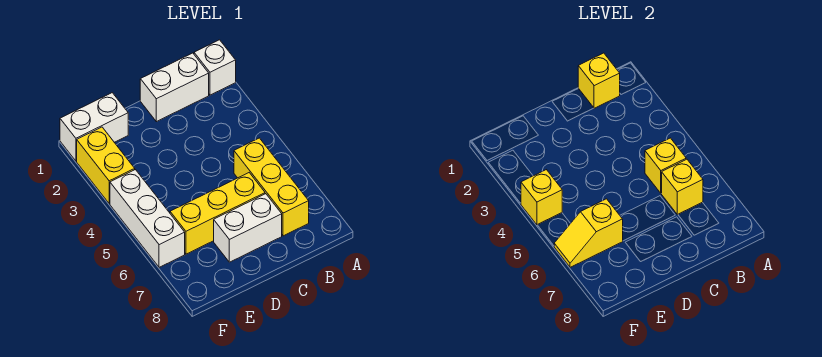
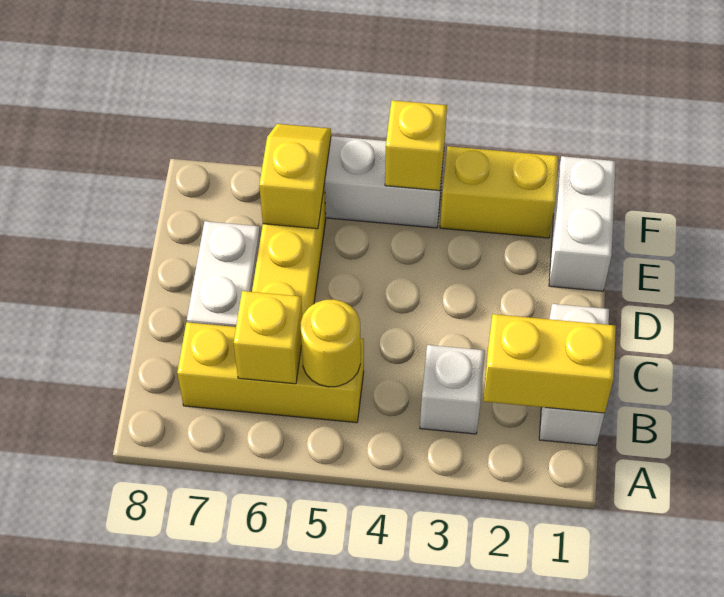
white 1x1 brick [194,40,236,95] -> white 1x1 brick moved to [420,345,485,434]
yellow 1x1 brick [578,53,620,108] -> yellow 1x2 brick [484,314,616,413]
yellow 1x1 brick [645,138,686,193] -> yellow 1x1 round brick [301,299,361,387]

